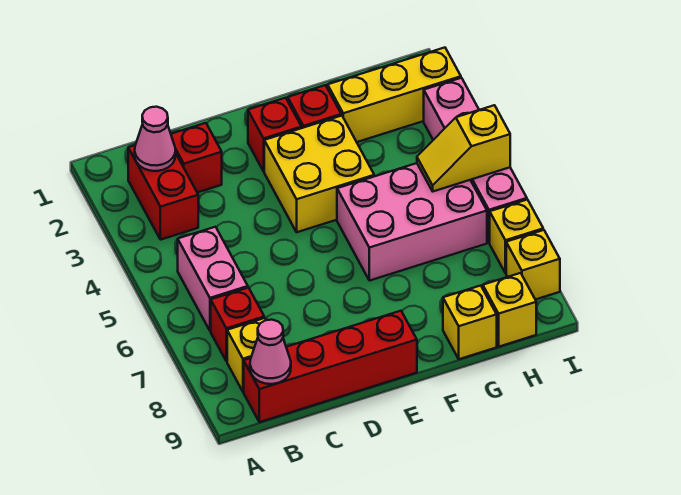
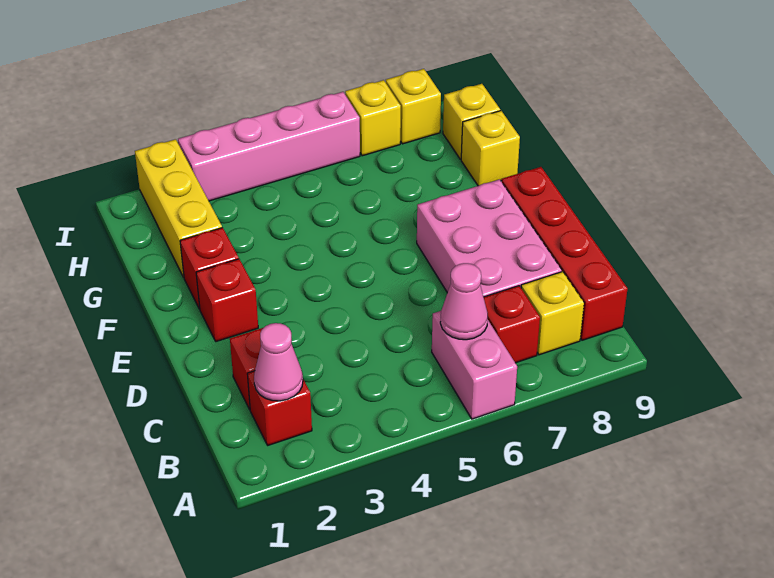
red 1x2 brick [128,145,198,240] -> red 1x1 brick [247,371,312,445]
pink 1x2 brick [178,227,248,331] -> pink 1x2 brick turned to [432,311,517,419]
pink 1x1 cone [250,320,291,384] -> pink 1x1 cone moved to [440,263,488,340]
yellow 2x2 brick [264,116,374,232] -> none
pink 2x3 brick [337,163,487,281] -> pink 2x3 brick moved to [417,179,562,297]
yellow 1x2 slope [417,105,510,191] -> none

